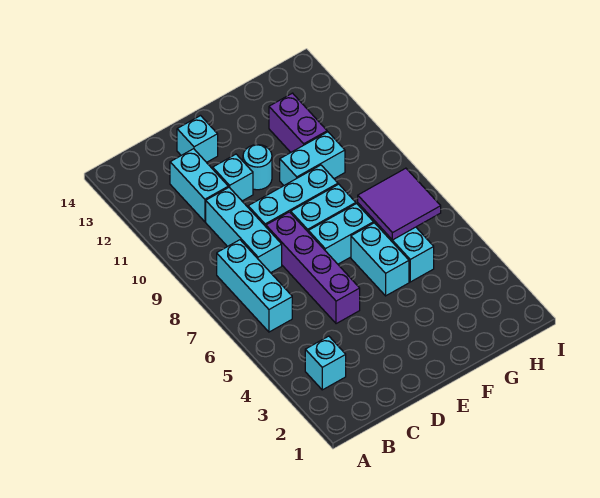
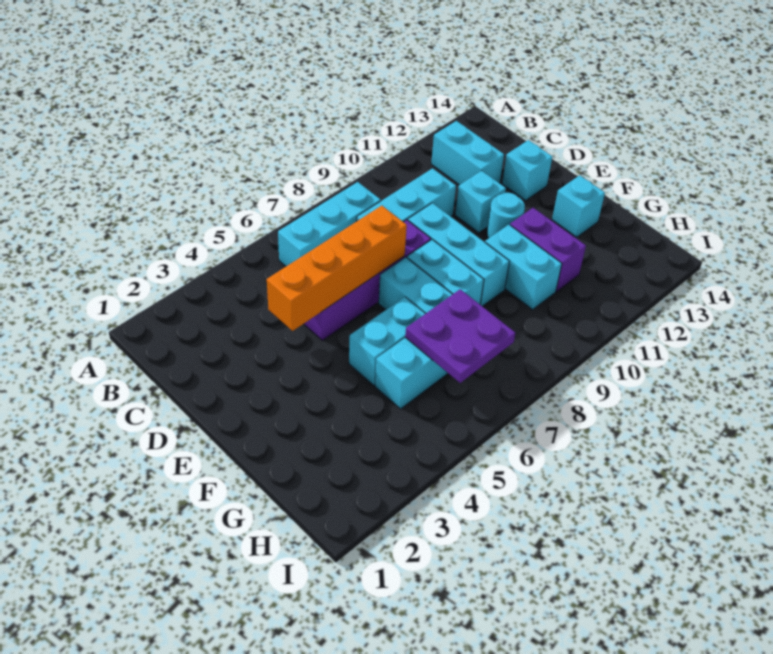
cyan 1x1 brick [305,336,346,390] -> cyan 1x1 brick moved to [552,175,605,237]
cyan 1x2 brick [170,149,228,222] -> cyan 1x2 brick turned to [431,121,504,185]
none -> orange 1x4 brick [267,206,407,331]
purple 2x2 tile [358,168,441,240] -> purple 2x2 plate [405,289,515,383]
purple 1x2 brick [269,93,327,152] -> purple 1x2 brick turned to [510,208,586,291]

